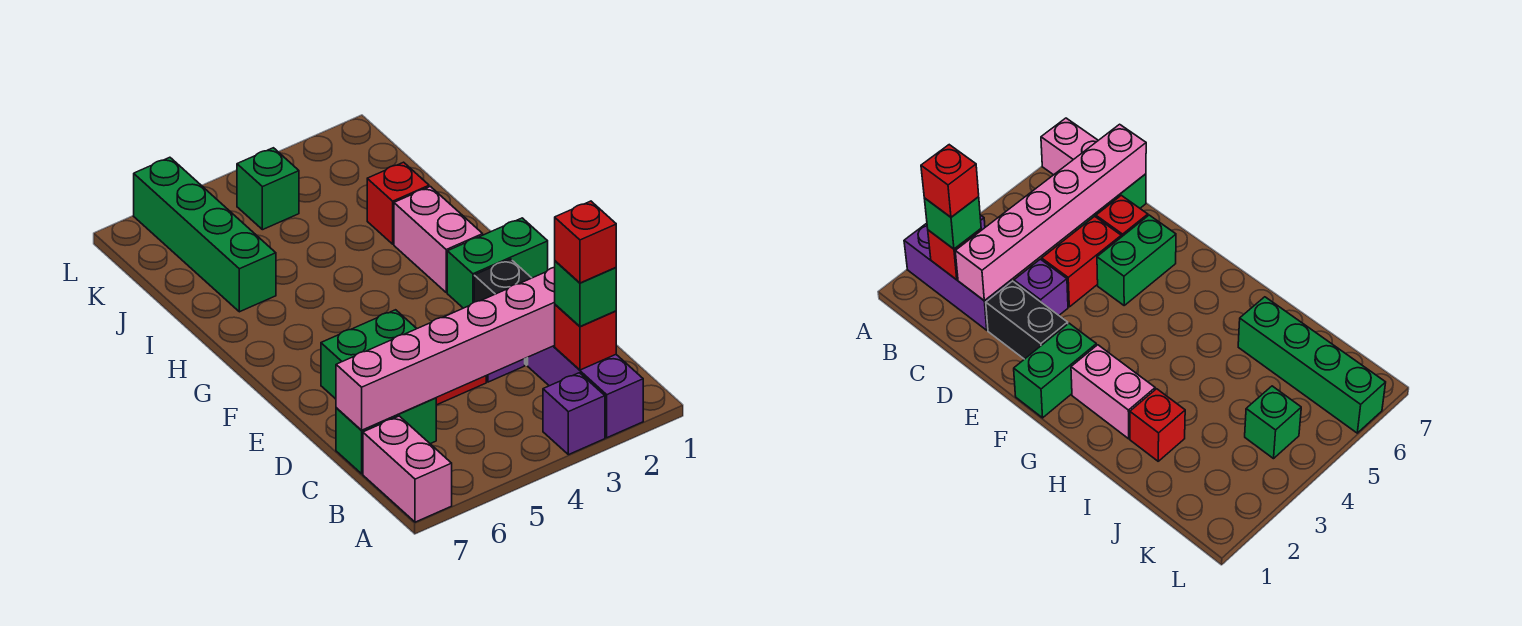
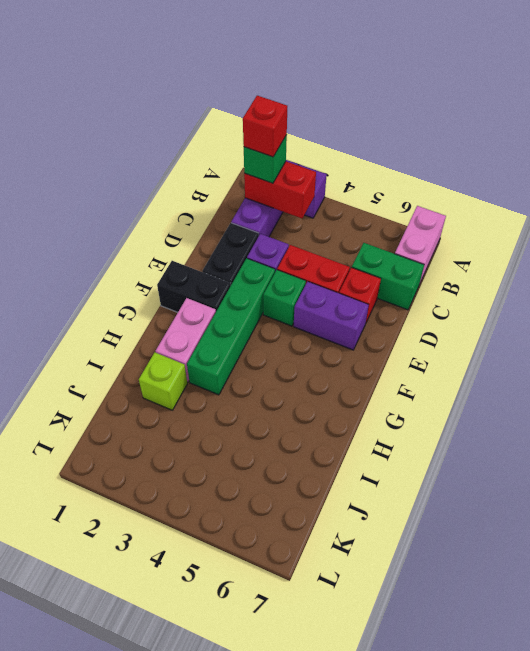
red 1x1 brick [555,305,616,370] -> red 1x2 brick [244,161,316,218]
pink 1x6 brick [336,267,555,430] -> none
green 1x2 brick [321,310,417,399] -> purple 1x2 brick [294,282,369,350]
green 1x2 brick [447,218,548,308] -> black 1x2 brick [157,261,231,312]
red 1x1 brick [367,162,429,244] -> lime 1x1 brick [139,352,187,410]
green 1x4 brick [134,157,276,312] -> green 1x4 brick moved to [187,258,275,395]
green 1x1 brick [237,148,299,230] -> green 1x1 brick moved to [263,270,306,326]

